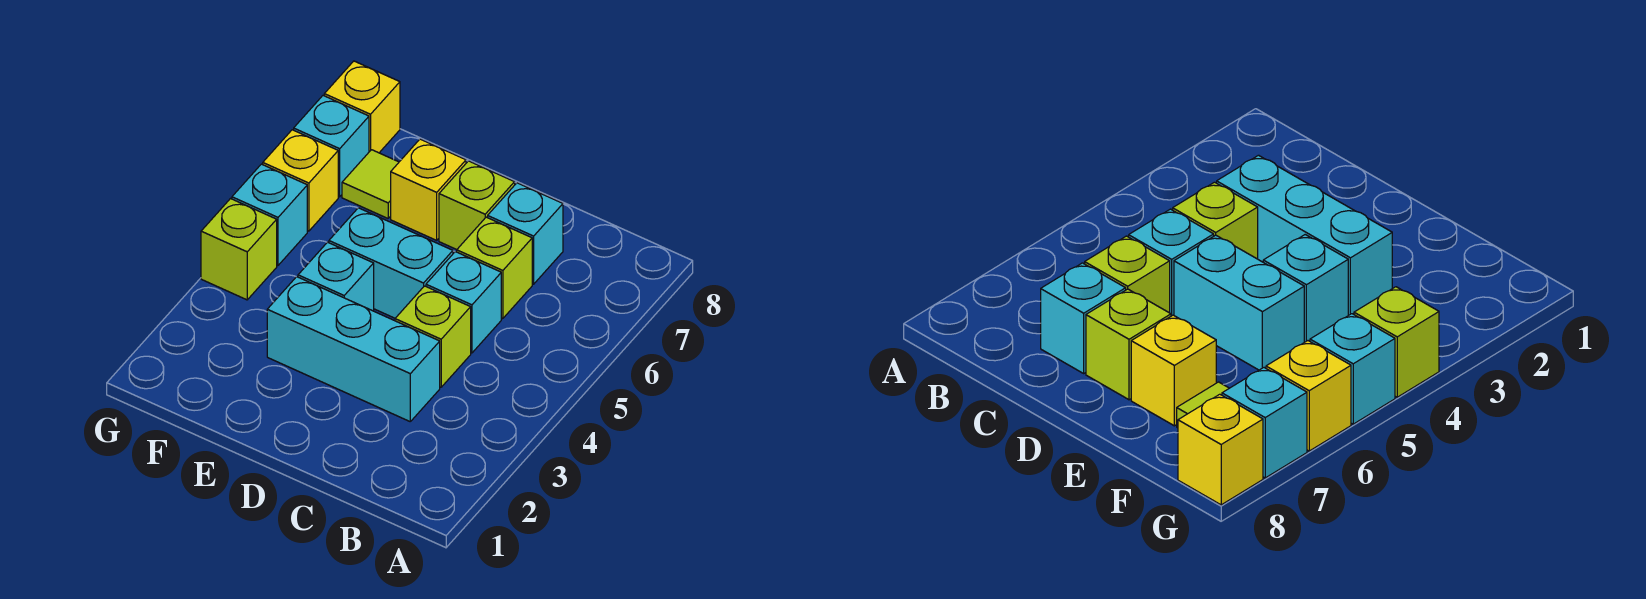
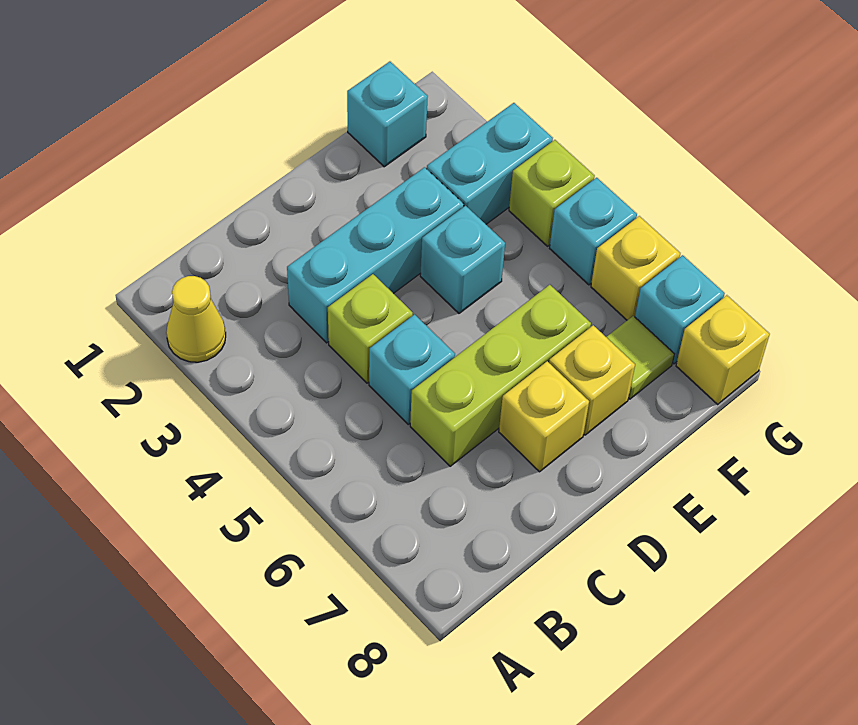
none -> yellow 1x1 cone [166,276,226,362]
lime 1x1 brick [457,217,532,319] -> lime 1x3 brick [410,285,591,466]
cyan 1x1 brick [488,183,563,284] -> cyan 1x1 brick moved to [347,62,428,167]
cyan 1x2 brick [329,208,453,318] -> cyan 1x2 brick moved to [427,103,553,224]
lime 1x1 brick [439,161,515,250] -> yellow 1x1 brick [499,361,589,472]

